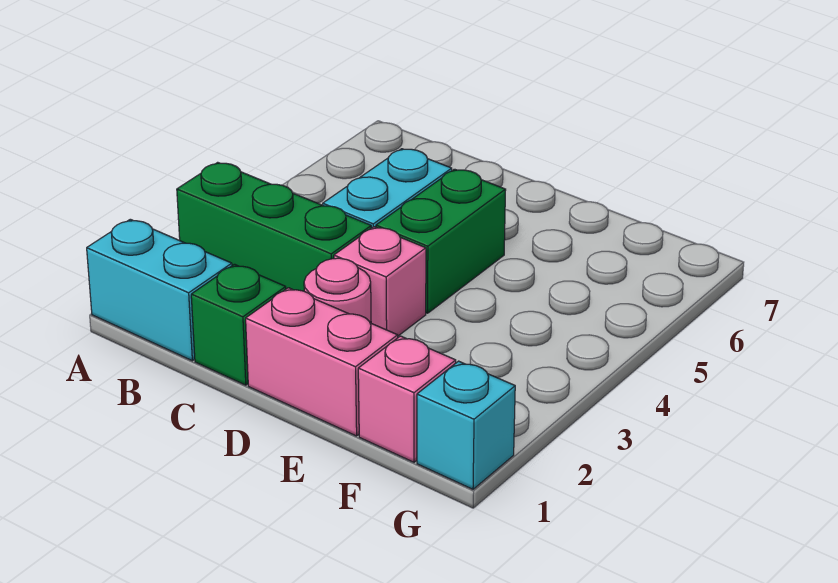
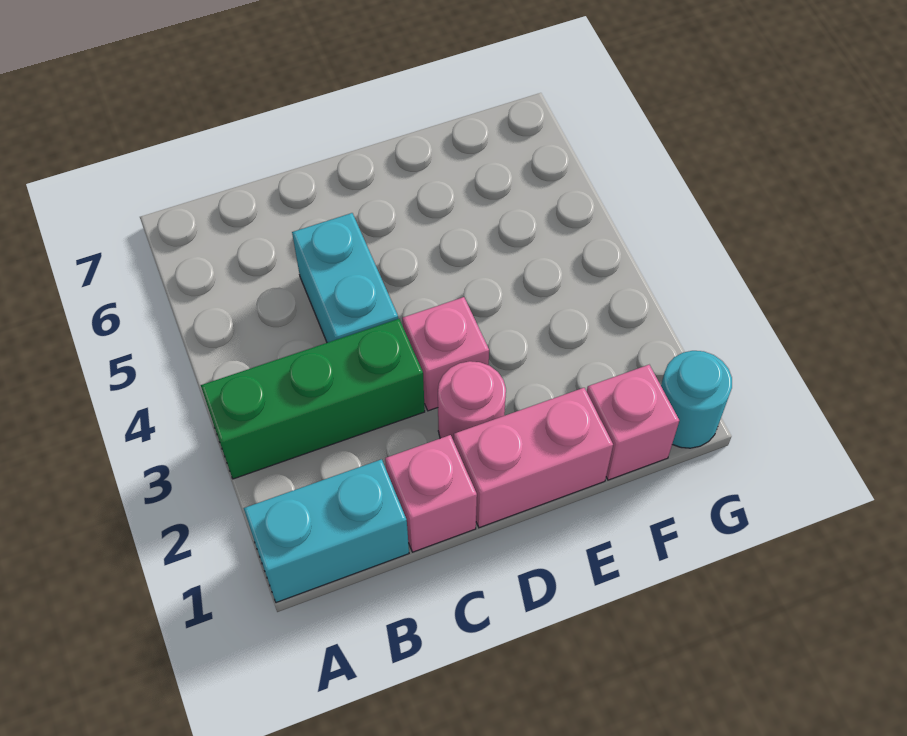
green 1x1 brick [191,264,286,385] -> pink 1x1 brick [385,435,477,552]
green 1x2 brick [376,169,506,313] -> none
cyan 1x1 brick [417,361,515,489] -> cyan 1x1 round brick [661,351,732,448]

